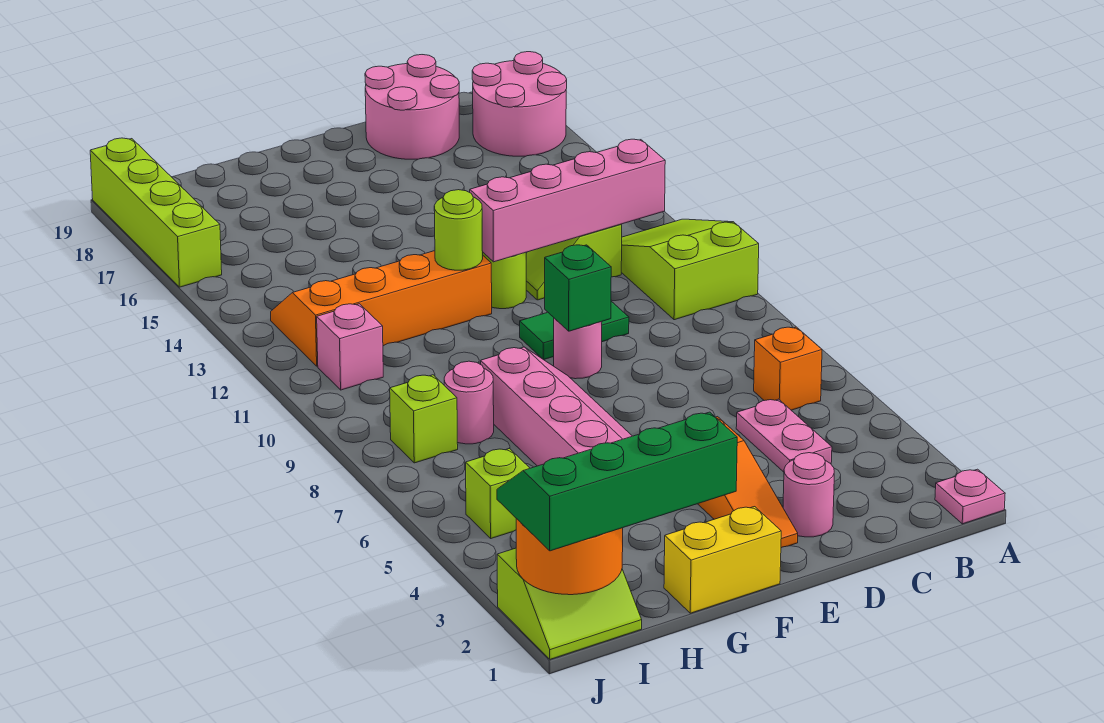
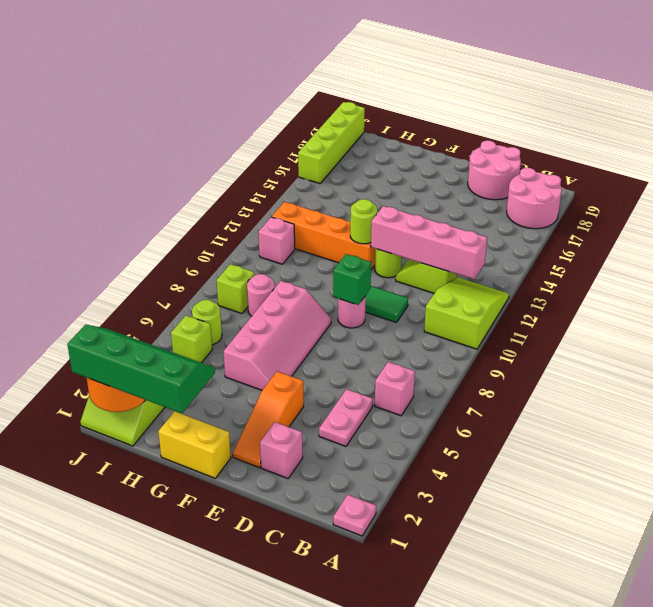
orange 1x1 brick [754,327,822,410] -> pink 1x1 brick [375,362,415,416]
pink 1x1 round brick [783,453,834,537] -> pink 1x1 brick [260,422,303,478]
none -> lime 1x1 round brick [192,300,222,345]

